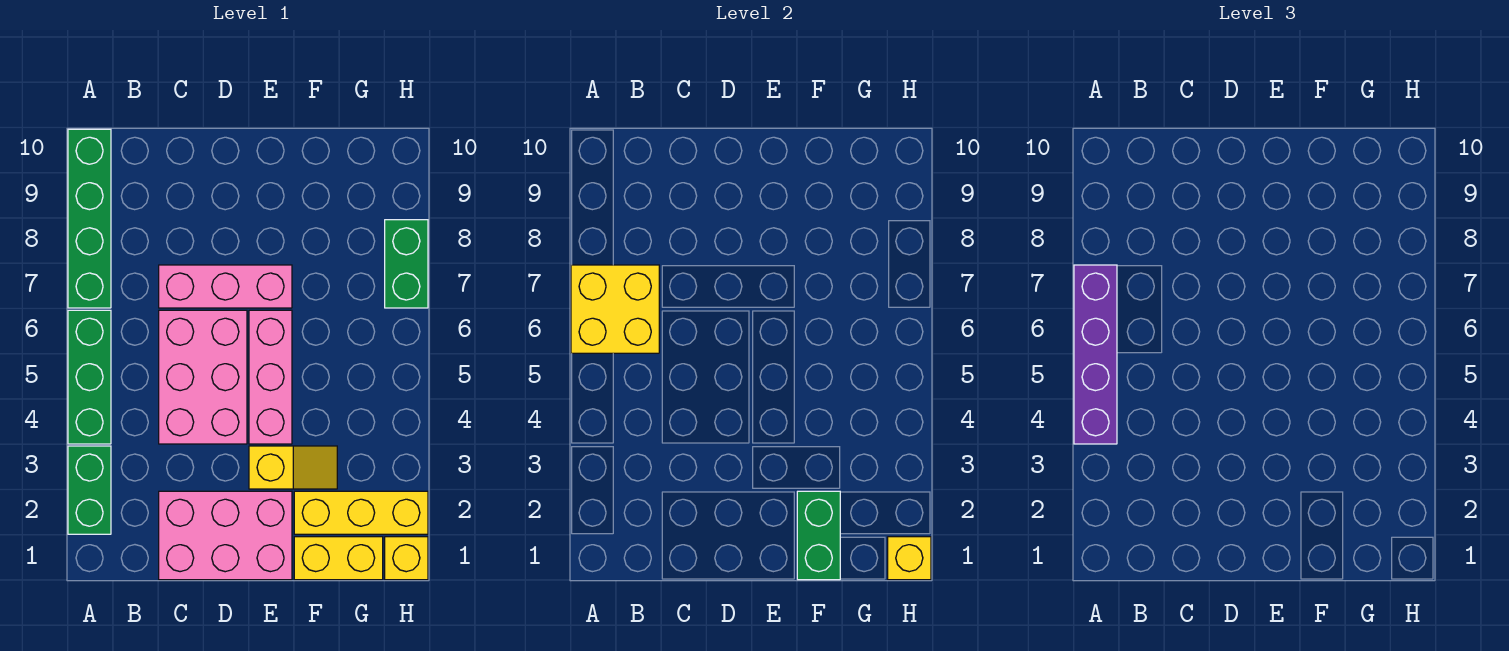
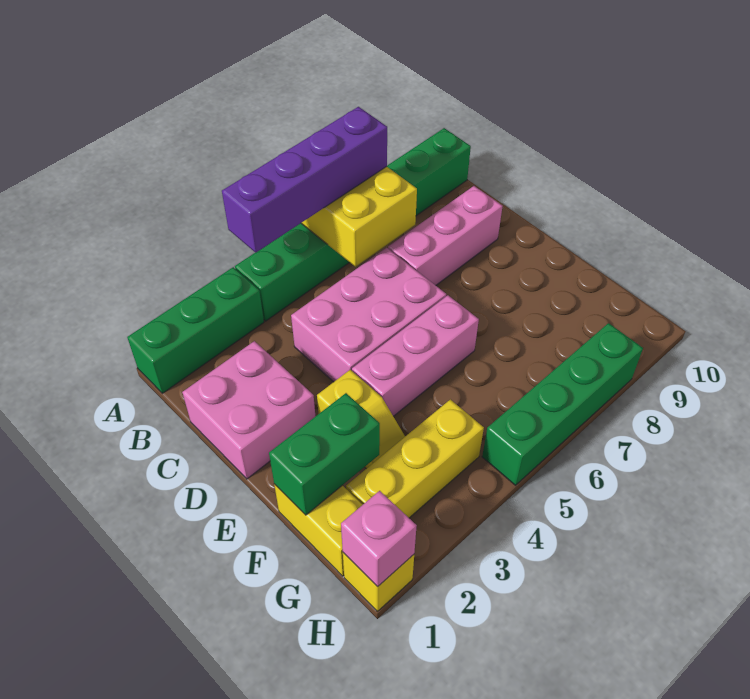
green 1x2 brick [68,446,111,534] -> green 1x3 brick [127,267,264,393]
pink 2x3 brick [159,491,292,580] -> pink 2x2 brick [182,341,315,479]
pink 1x3 brick [159,265,292,308] -> pink 1x3 brick turned to [388,186,503,285]
yellow 1x3 brick [294,491,428,534] -> yellow 1x3 brick turned to [346,399,484,518]
yellow 1x1 brick [888,537,931,580] -> pink 1x1 brick [341,491,417,587]
green 1x2 brick [385,220,428,308] -> green 1x4 brick [482,323,643,485]

